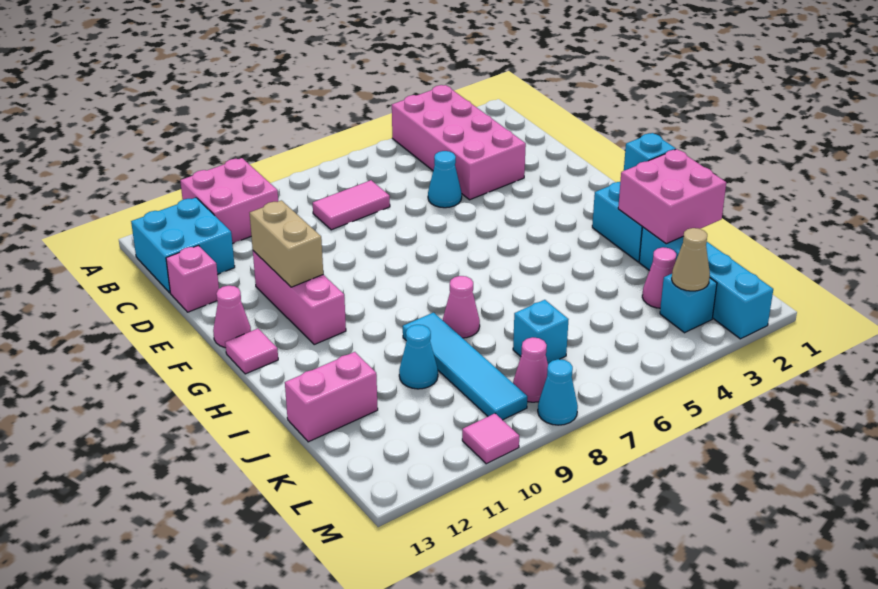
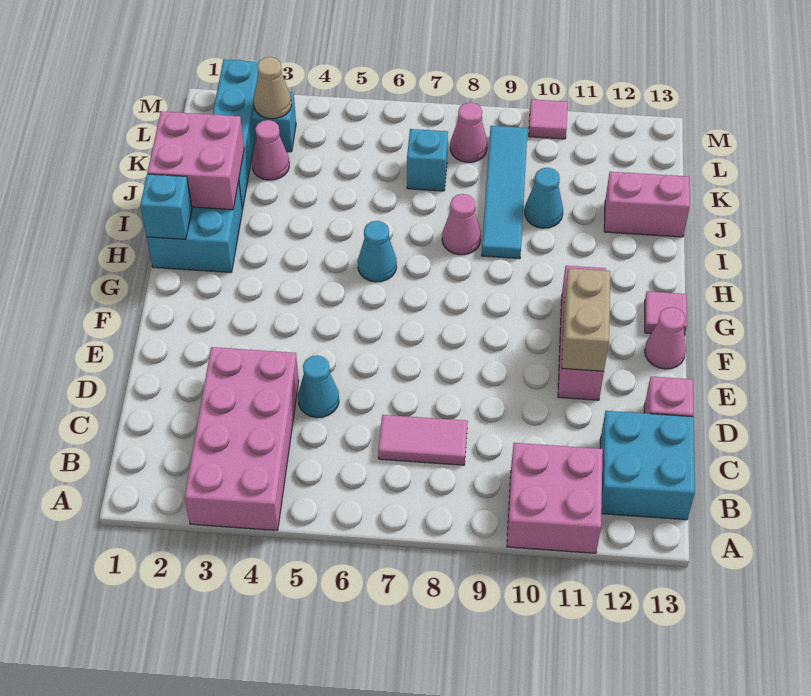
cyan 1x1 cone [538,359,578,425] -> cyan 1x1 cone moved to [358,221,397,282]

